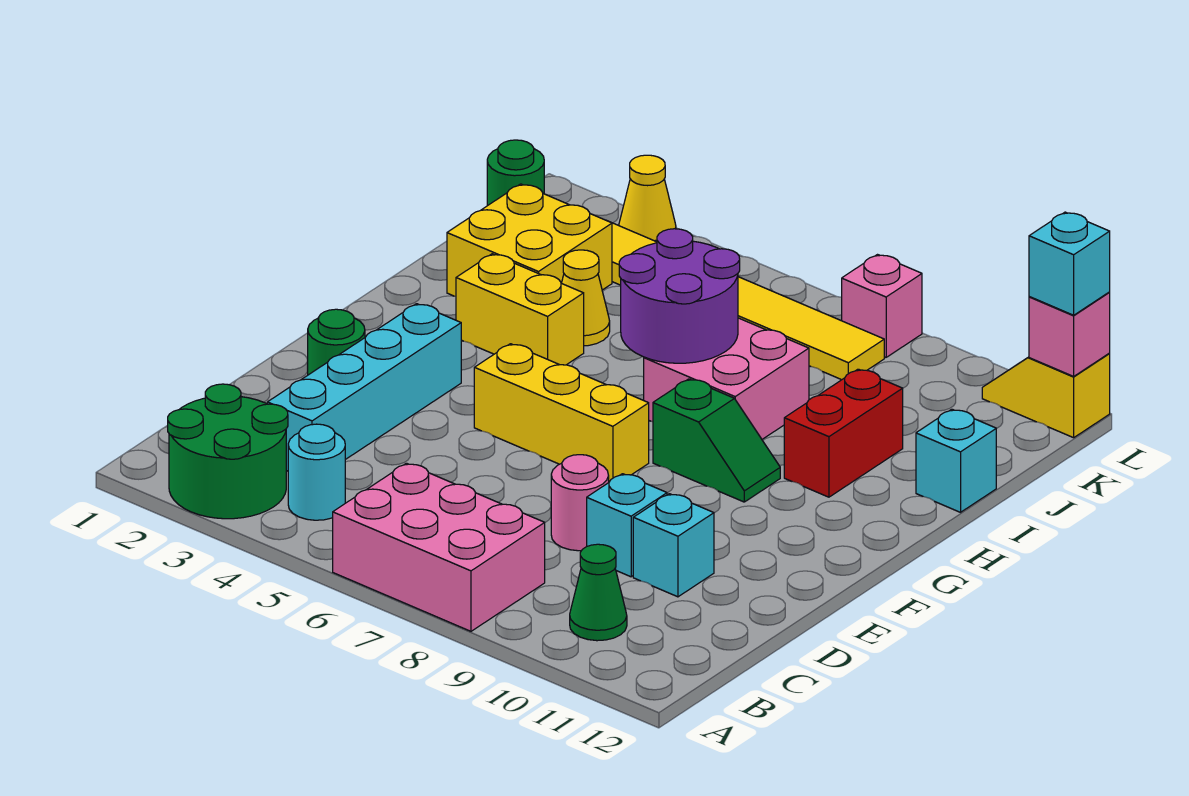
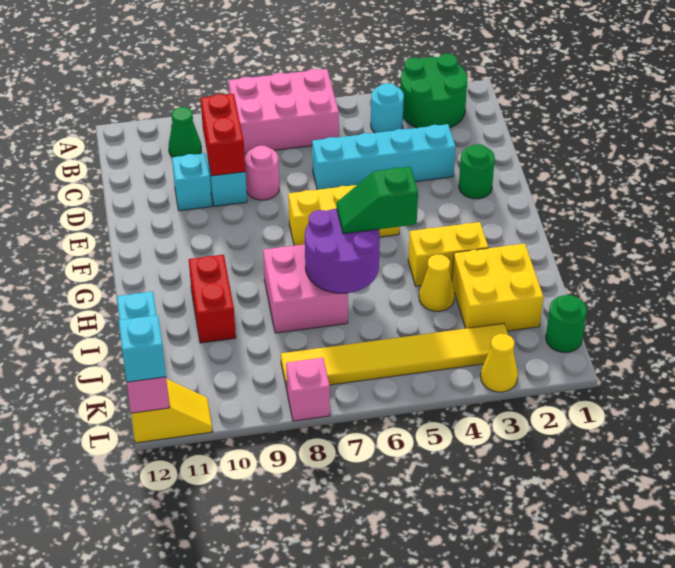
cyan 1x4 brick [267,304,461,471] -> cyan 1x4 brick turned to [312,124,456,190]
none -> red 1x2 brick [201,94,245,176]
green 1x2 slope [653,379,780,502] -> green 1x2 slope moved to [337,167,418,234]

